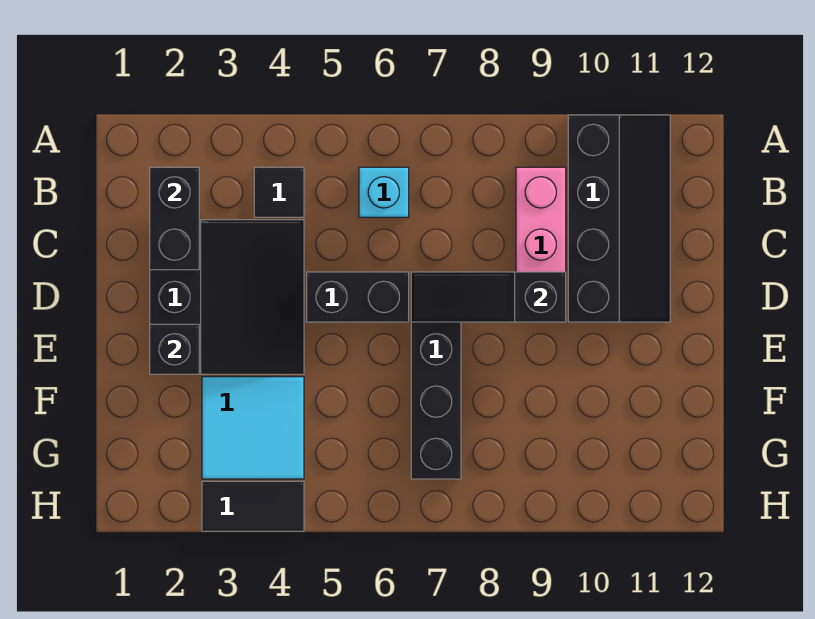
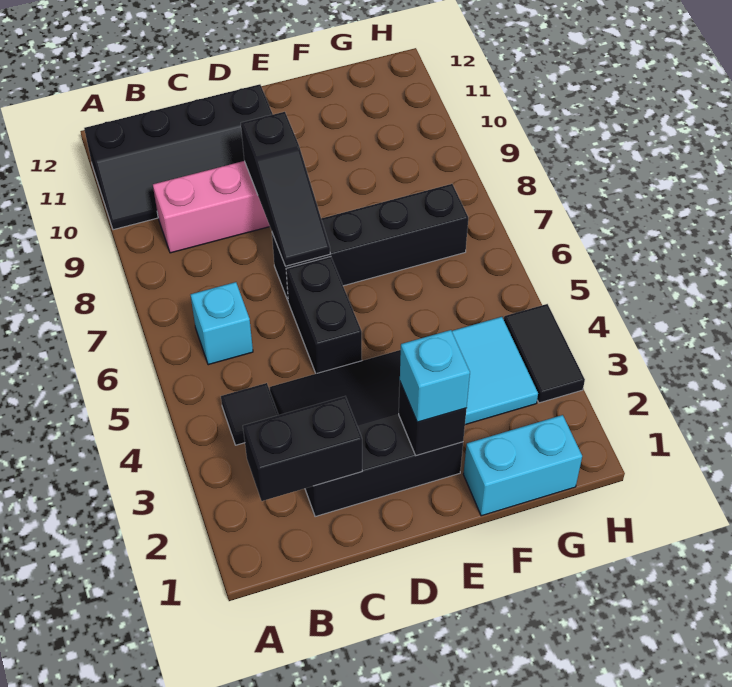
black 2x4 slope [568,115,670,322] -> black 2x4 slope turned to [84,84,273,230]
none -> cyan 1x1 brick [400,330,470,422]
none -> cyan 1x2 brick [463,415,582,516]

